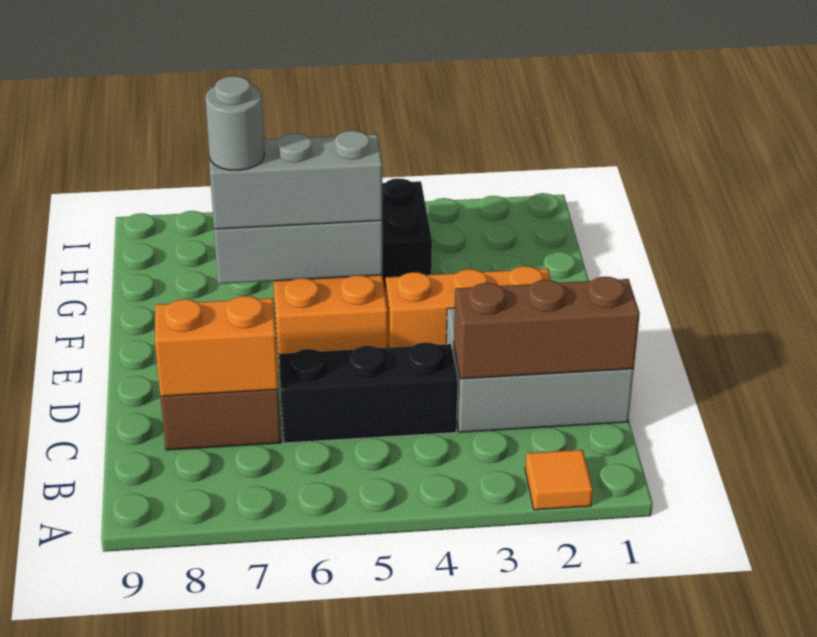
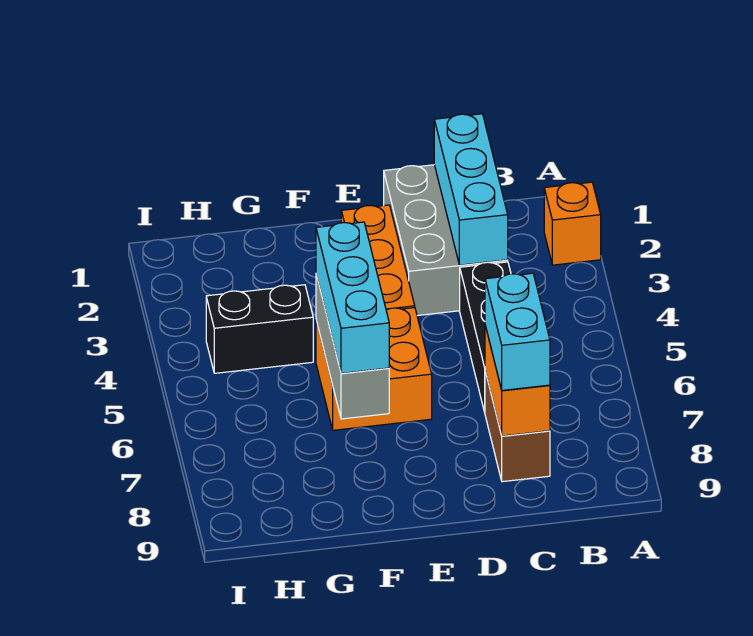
orange 1x1 tile [525,450,593,510] -> orange 1x1 brick [544,182,601,265]
brown 1x3 brick [454,277,640,379] -> cyan 1x3 brick [434,114,508,265]
none -> cyan 1x2 brick [485,273,550,390]
grey 1x3 brick [210,131,382,229] -> cyan 1x3 brick [316,222,389,373]
grey 1x1 round brick [205,76,265,170] -> none

